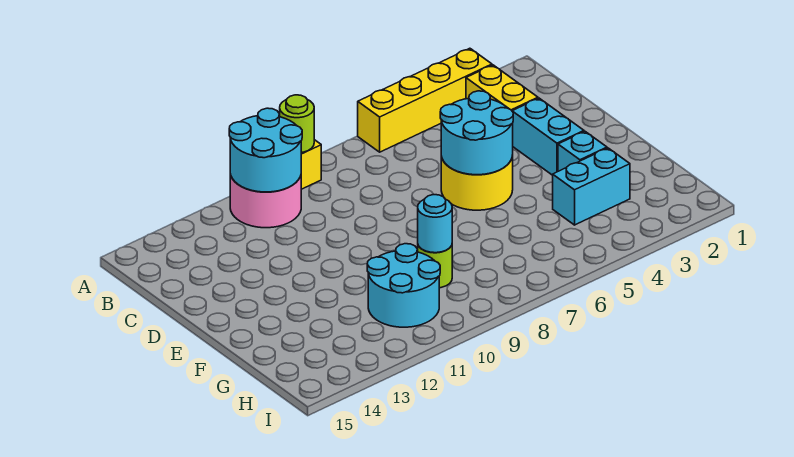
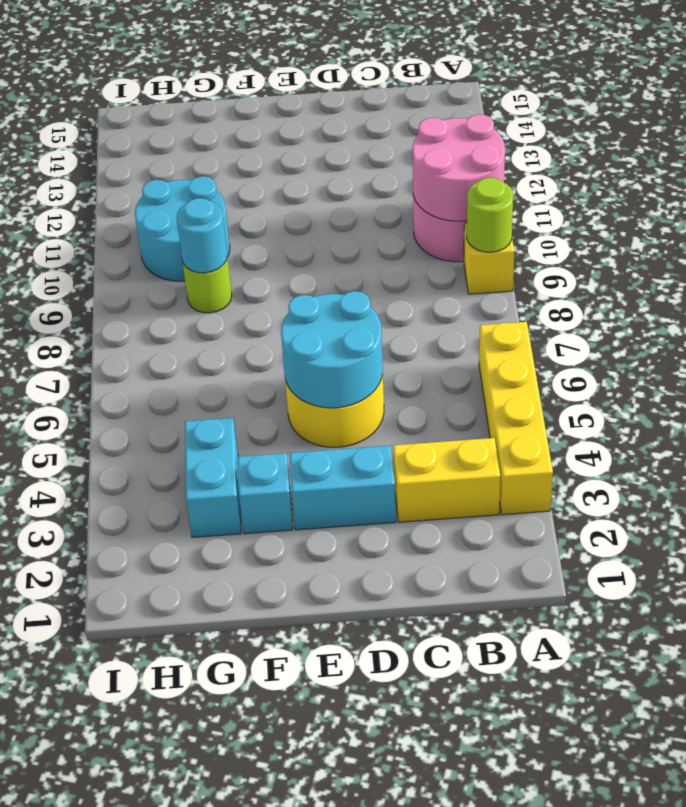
cyan 2x2 round brick [229,108,302,192] -> pink 2x2 round brick [412,114,505,221]

